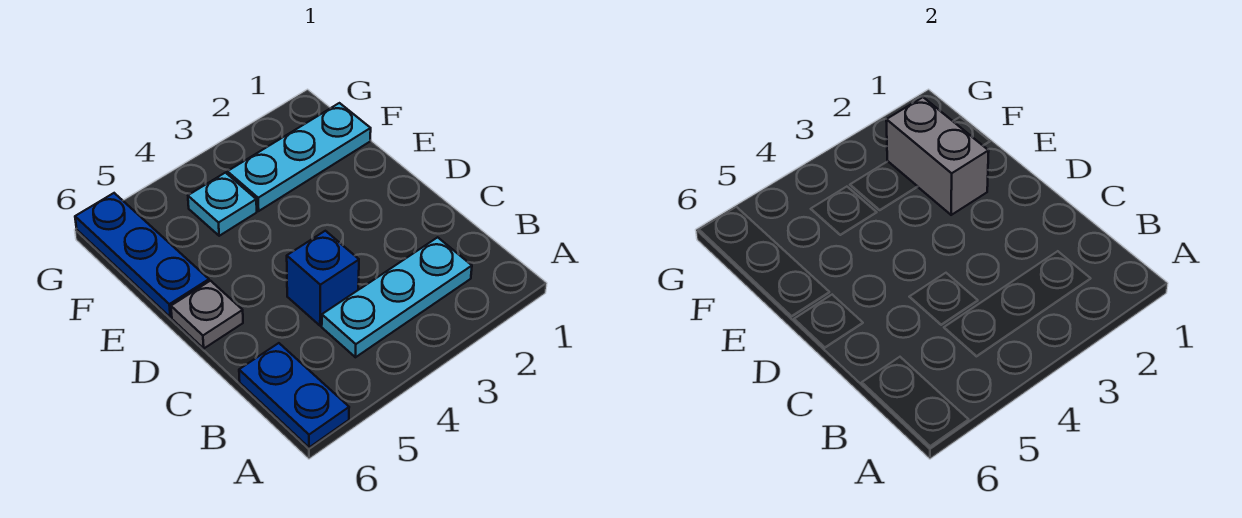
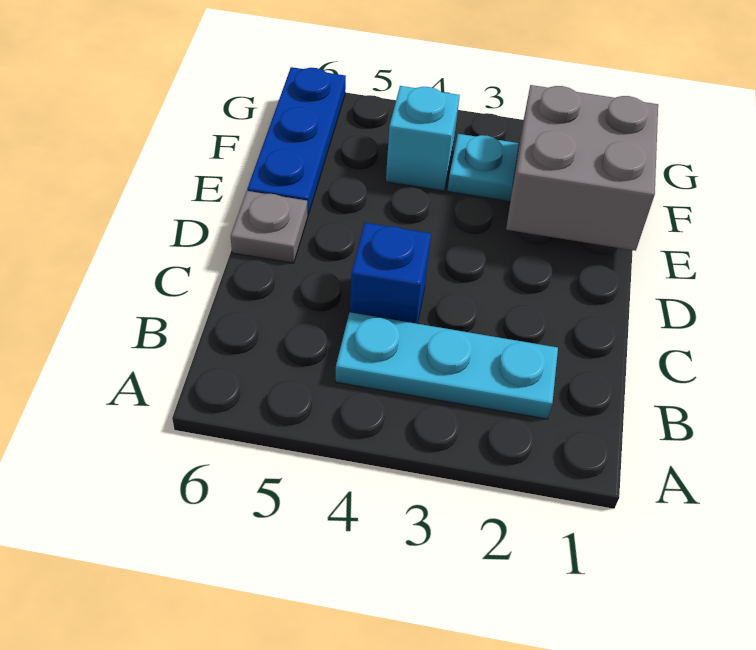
blue 1x2 plate [239,343,349,447] -> none
grey 1x2 brick [886,97,989,215] -> grey 2x2 brick [506,85,658,251]
cyan 1x1 plate [188,173,257,236] -> cyan 1x1 brick [386,86,460,191]

